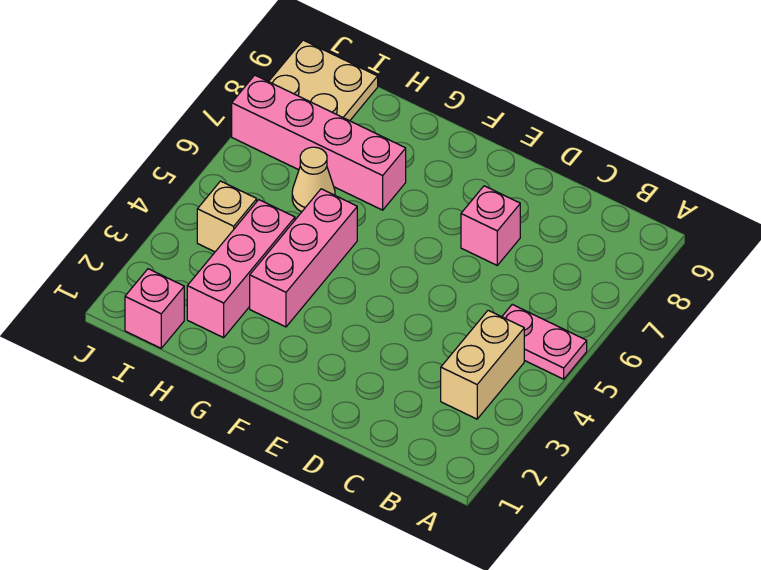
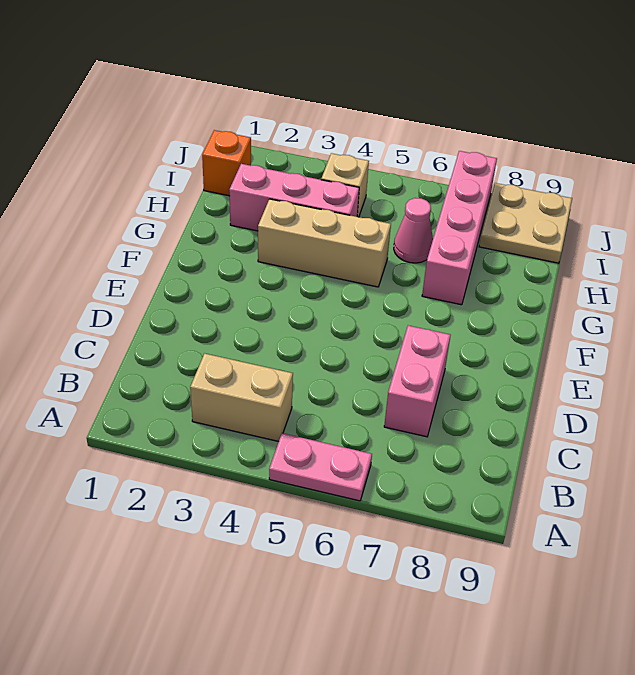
pink 1x2 plate [502,304,587,379] -> pink 1x2 plate turned to [269,433,372,501]
pink 1x1 brick [461,186,520,265] -> pink 1x2 brick [384,326,450,437]
pink 1x3 brick [250,189,357,327] -> tan 1x3 brick [258,199,391,287]
tan 1x1 cone [292,147,335,212] -> pink 1x1 cone [394,198,433,263]
pink 1x1 brick [125,269,184,348] -> orange 1x1 brick [202,130,251,196]

